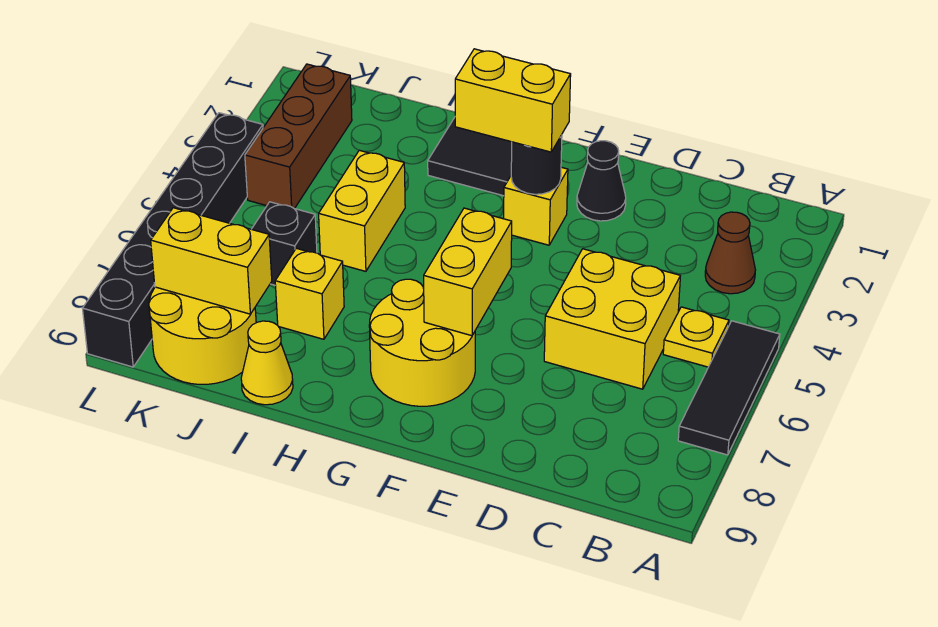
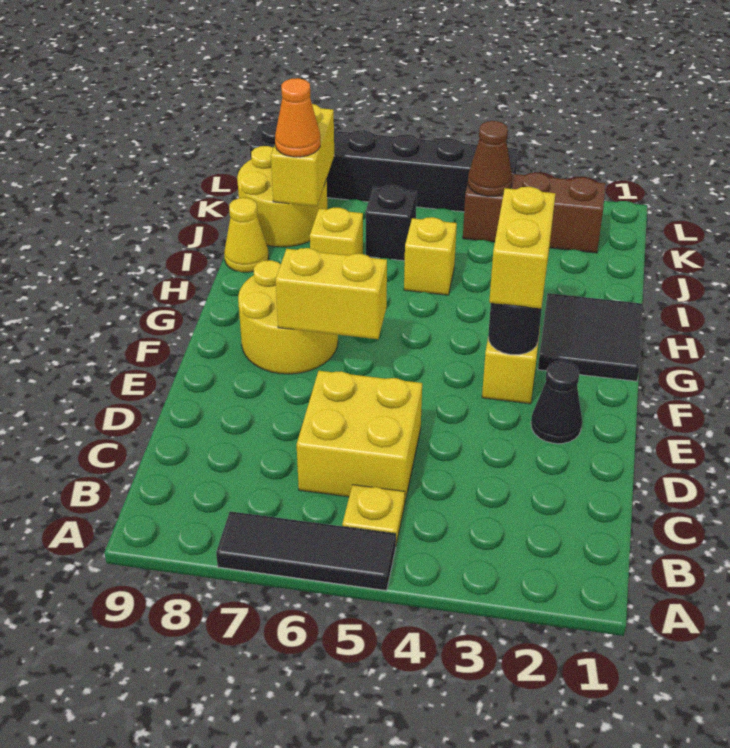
brown 1x1 cone [705,212,755,294] -> brown 1x1 cone moved to [468,121,512,196]
yellow 1x2 brick [319,150,405,271] -> yellow 1x1 brick [404,217,457,295]
none -> orange 1x1 cone [275,78,320,157]

